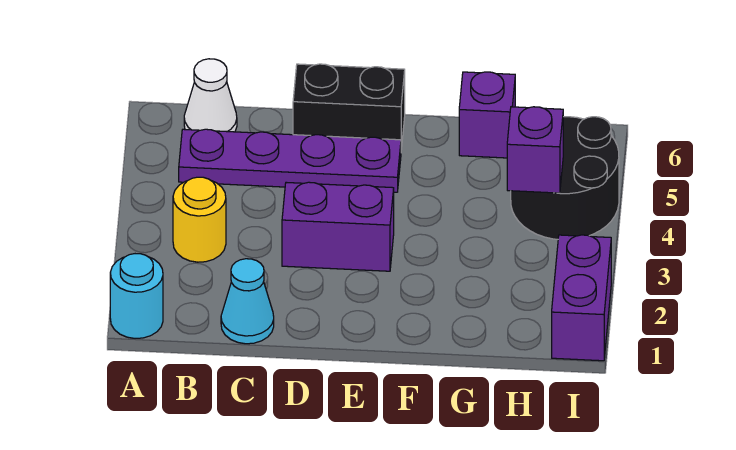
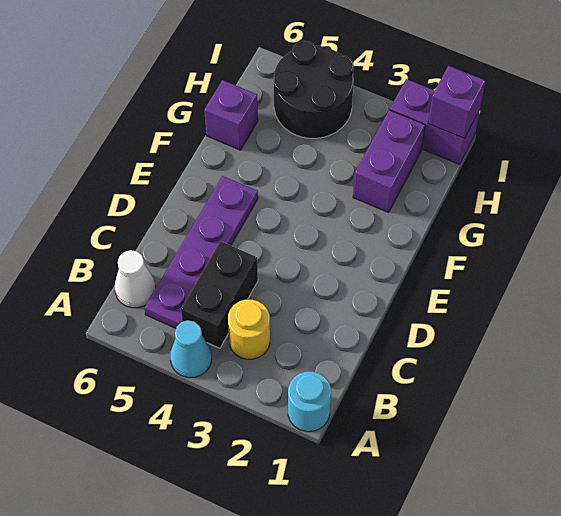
cyan 1x1 cone [221,259,274,344] -> cyan 1x1 cone moved to [170,320,212,378]
purple 1x2 brick [282,182,394,271] -> purple 1x2 brick moved to [353,110,425,212]
black 1x2 brick [293,64,405,149] -> black 1x2 brick moved to [181,241,258,348]
purple 1x1 brick [507,107,563,193] -> purple 1x1 brick moved to [428,66,485,138]

